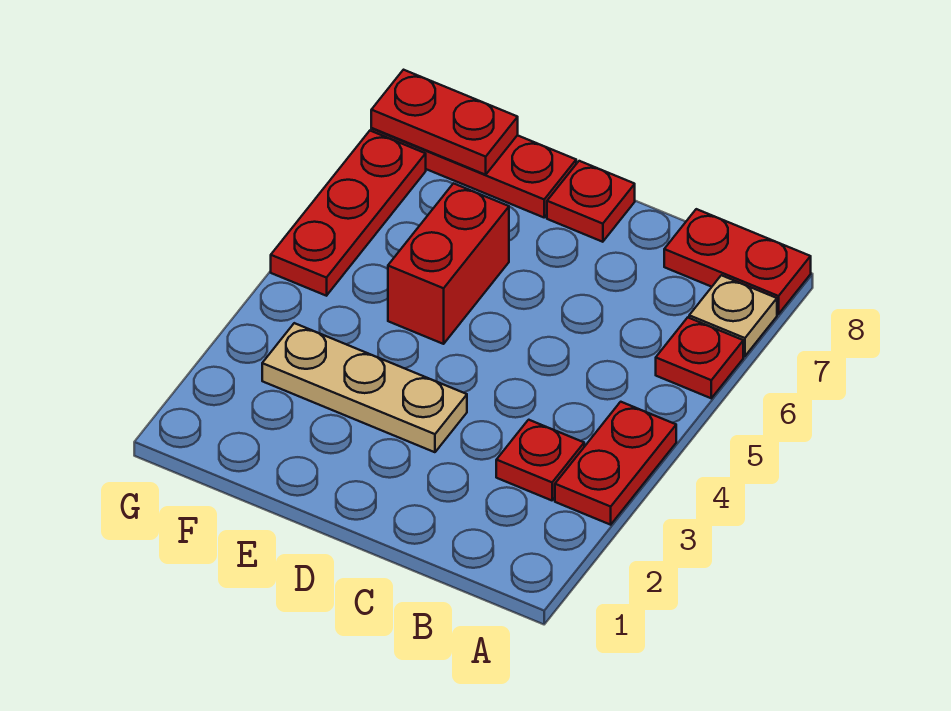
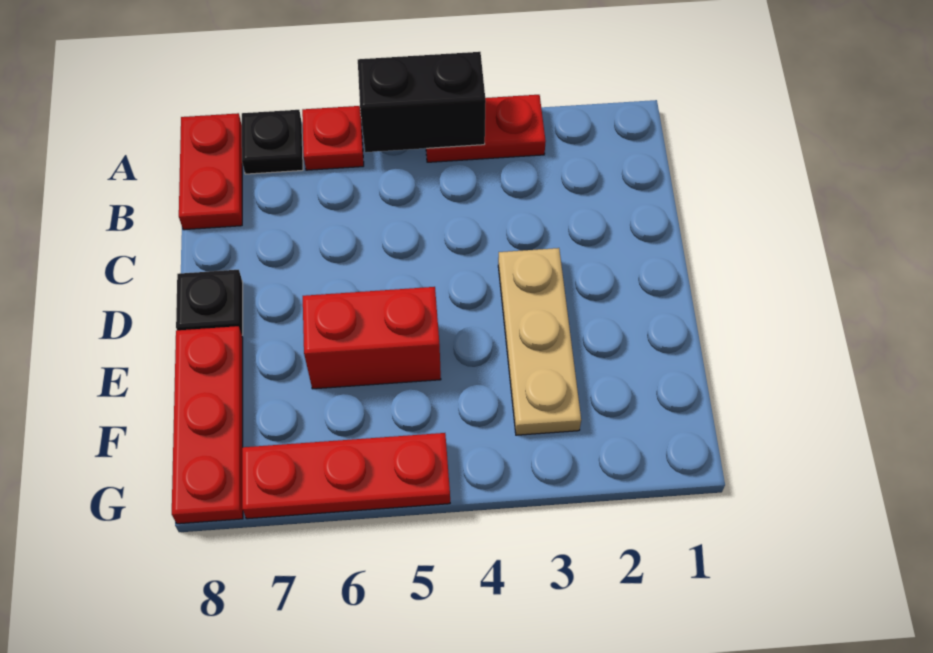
none -> black 1x2 brick [358,52,486,152]
tan 1x1 plate [689,275,777,356] -> black 1x1 plate [242,110,303,174]
red 1x1 plate [496,420,584,500] -> none
red 1x1 plate [547,161,635,242] -> black 1x1 plate [176,270,243,335]
red 1x2 plate [371,70,518,175] -> none

